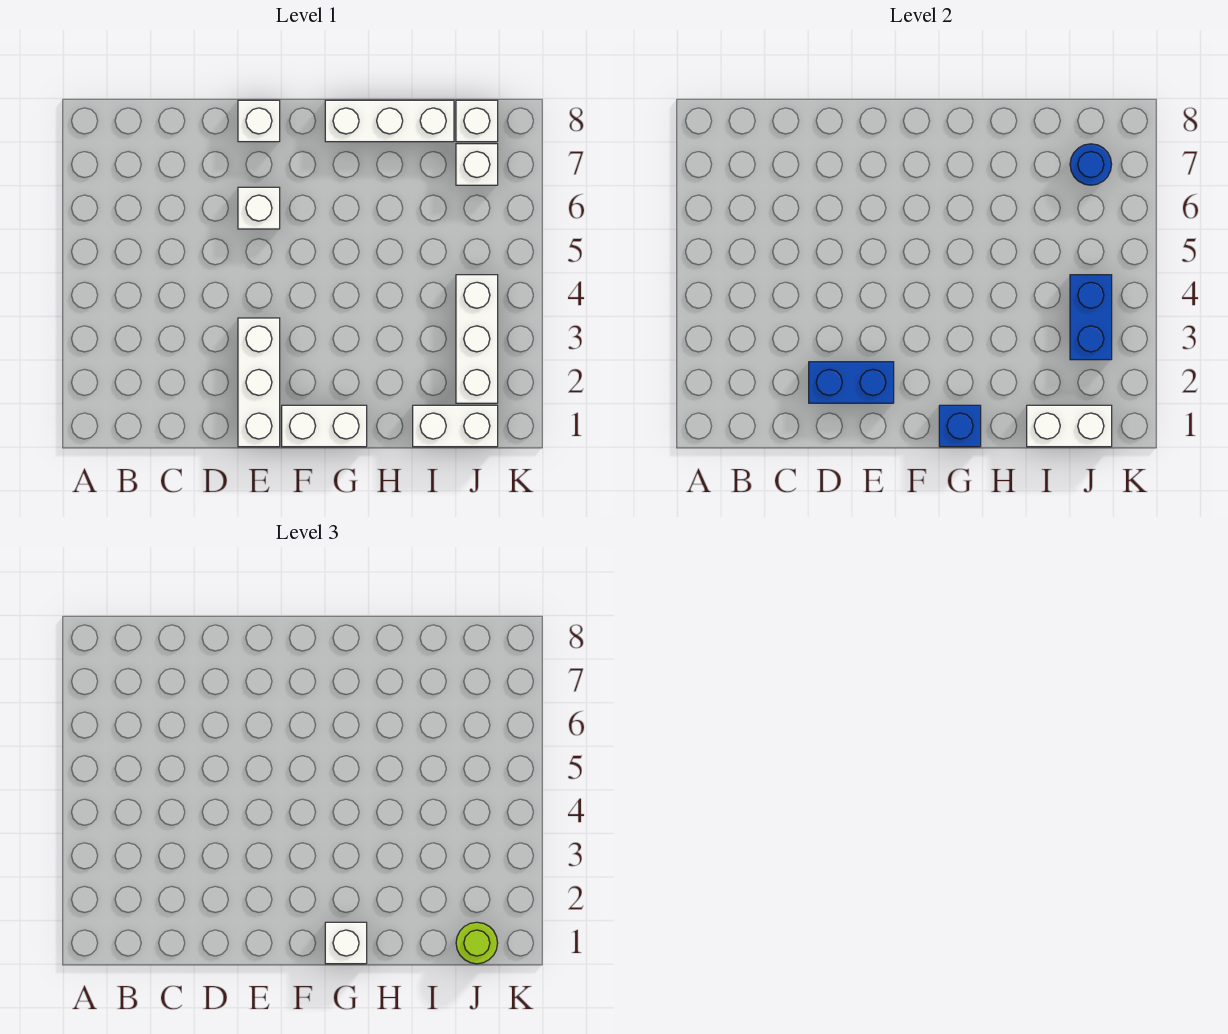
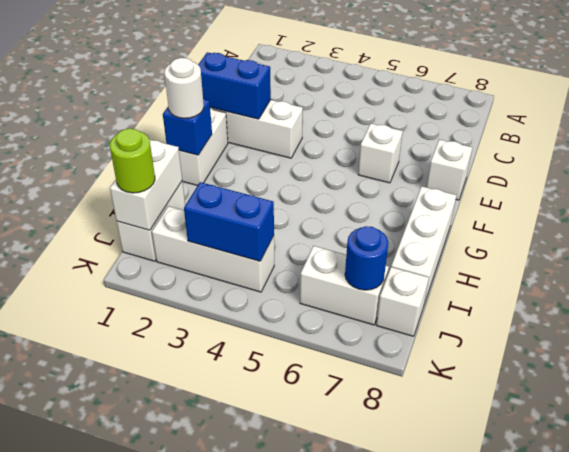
blue 1x2 brick [809,362,894,403] -> blue 1x2 brick turned to [198,52,271,119]
white 1x1 brick [325,922,367,964] -> white 1x1 round brick [164,58,204,118]
white 1x1 brick [456,144,498,185] -> white 1x2 brick [300,246,389,325]

